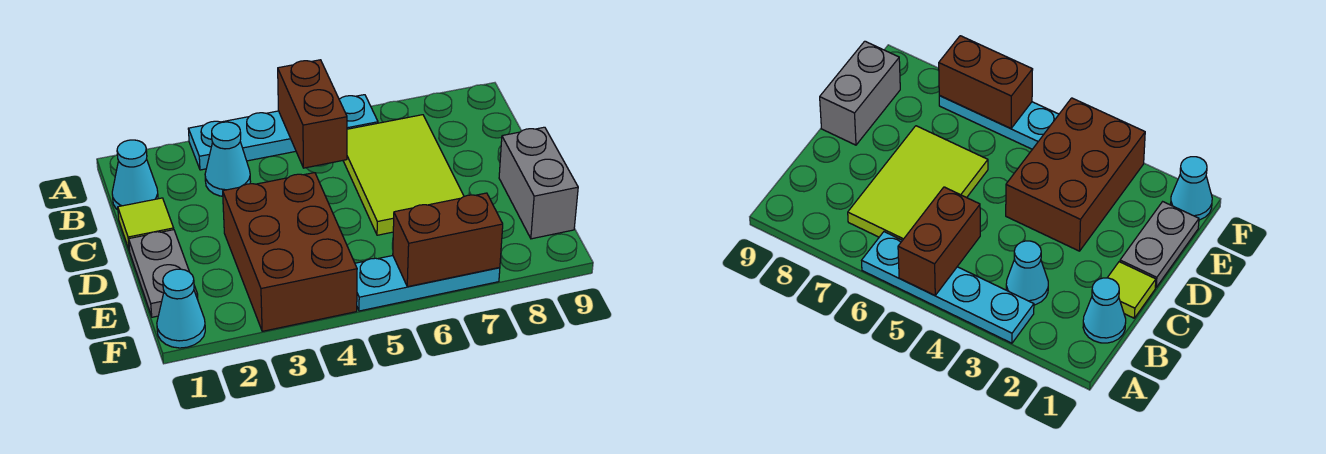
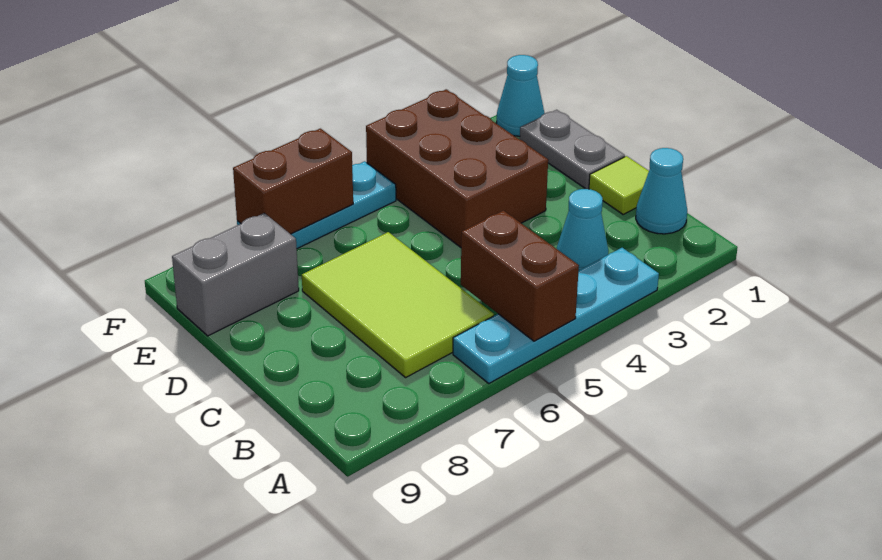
grey 1x2 brick [499,127,578,239] -> grey 1x2 brick turned to [172,213,299,336]

